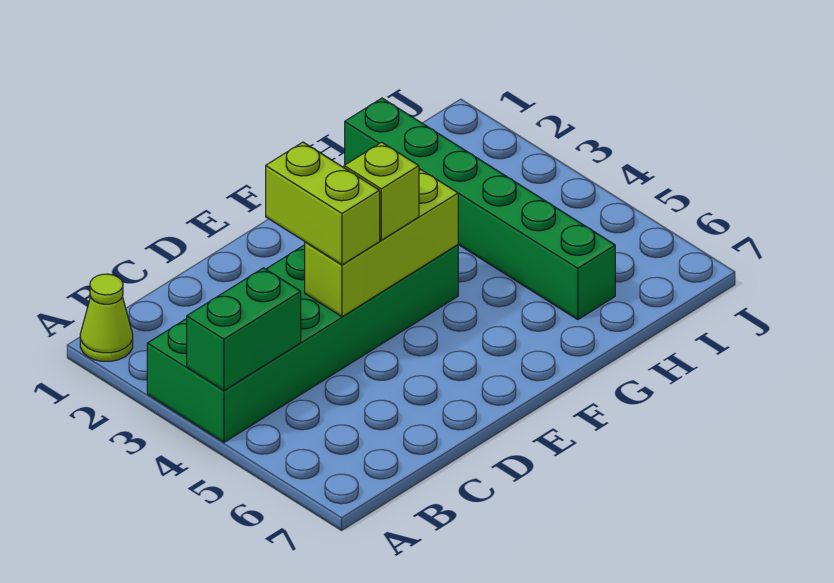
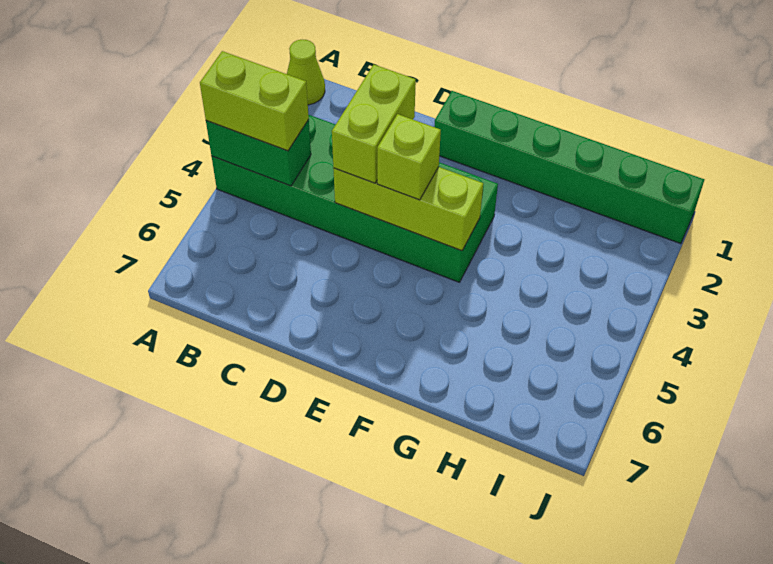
none -> lime 1x2 brick [200,51,309,151]
green 1x6 brick [345,98,615,320] -> green 1x6 brick turned to [434,91,704,244]

